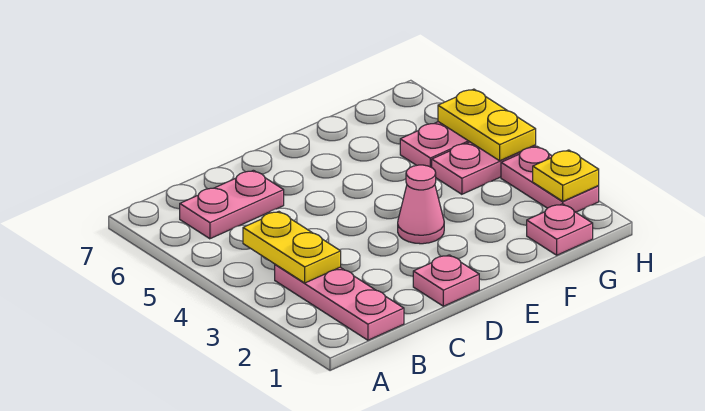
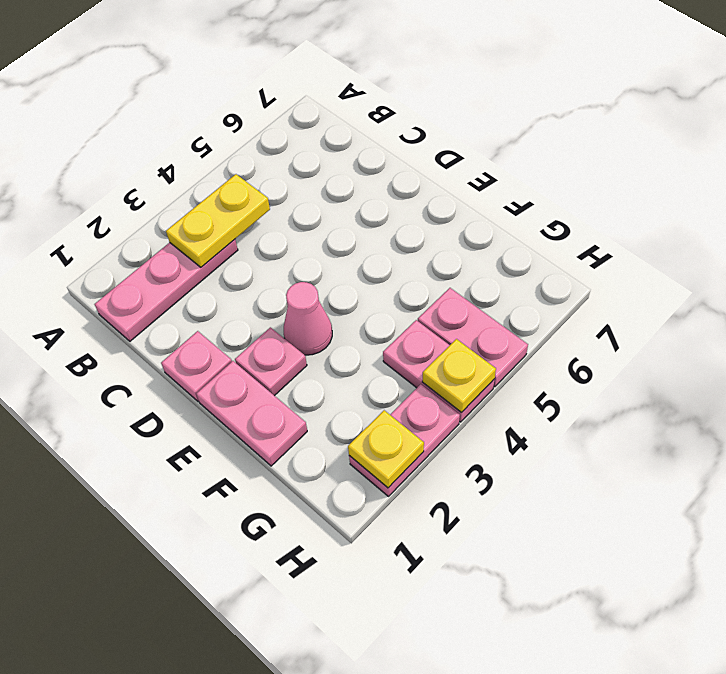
pink 1x2 plate [180,170,284,239] -> pink 1x2 plate moved to [196,361,307,466]
pink 1x1 plate [527,204,593,255] -> pink 1x1 plate moved to [235,327,307,396]
yellow 1x2 plate [438,89,536,161] -> yellow 1x1 plate [422,339,496,413]

